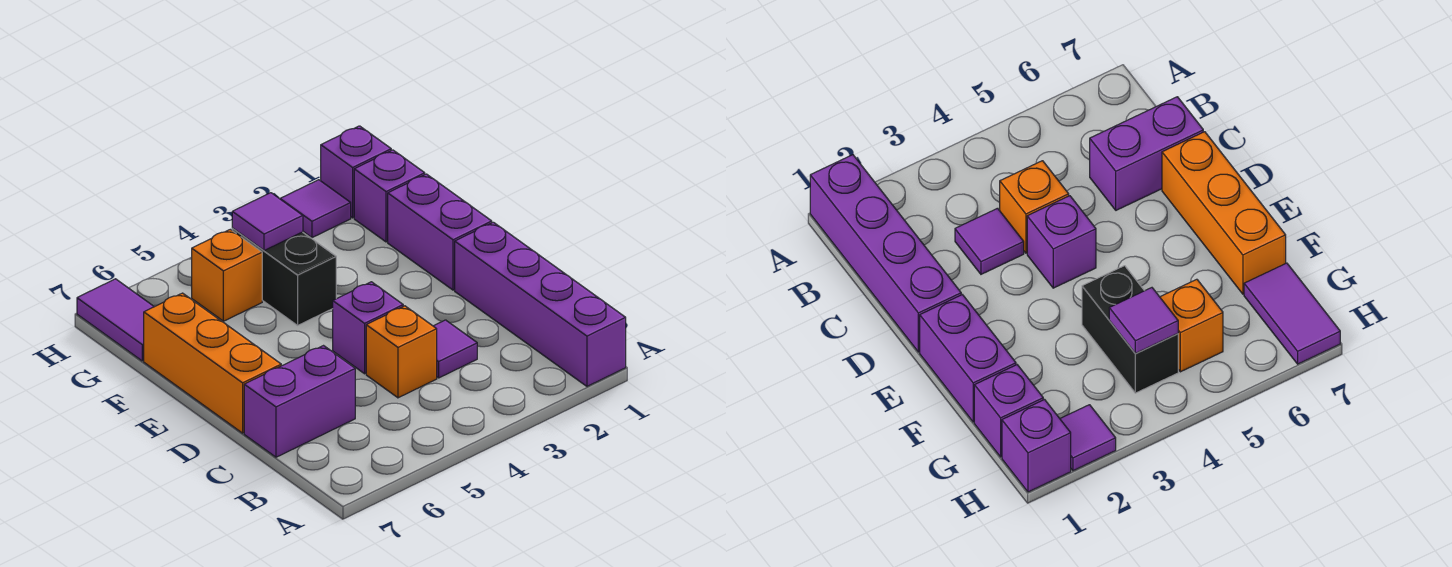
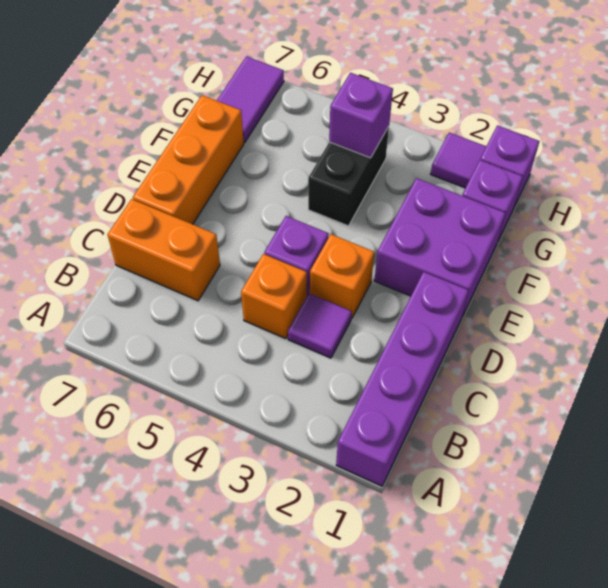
purple 1x2 brick [244,346,355,457] -> orange 1x2 brick [107,199,220,301]
purple 1x2 brick [388,174,492,290] -> purple 2x2 brick [374,178,505,316]
purple 1x1 tile [232,193,303,251] -> purple 1x1 brick [329,73,393,158]
orange 1x1 brick [192,229,262,321] -> orange 1x1 brick moved to [310,234,374,318]

